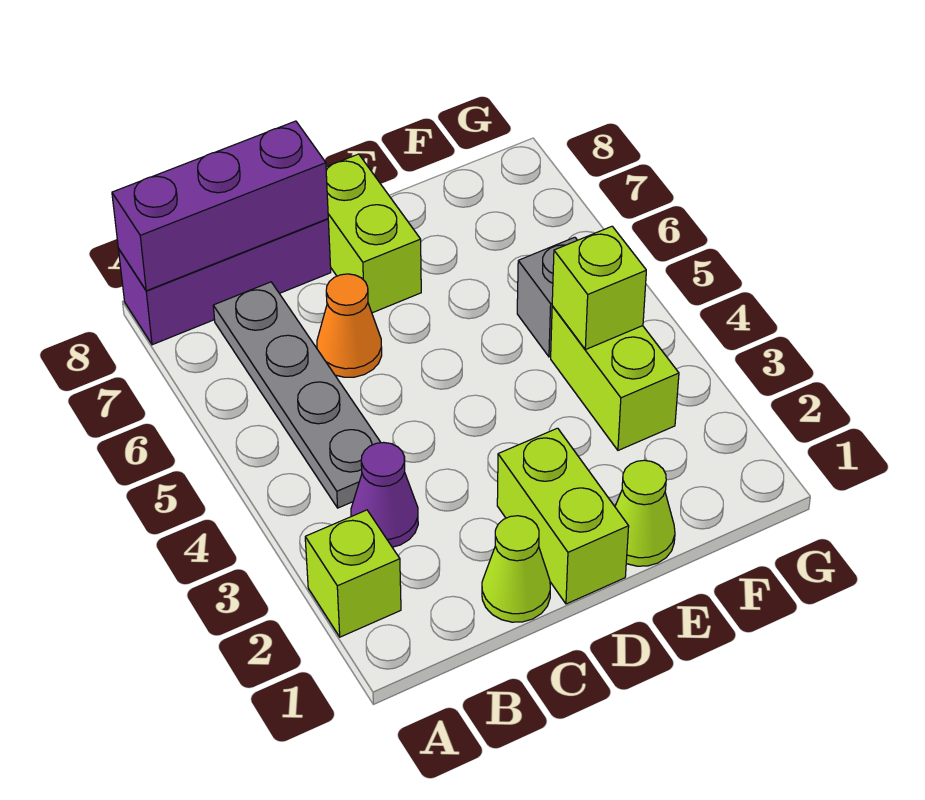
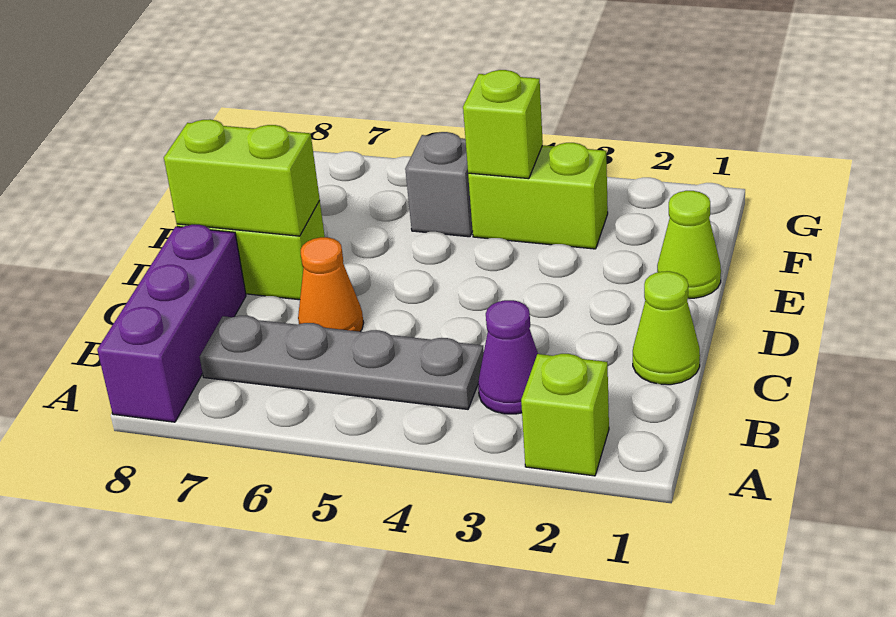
purple 1x3 brick [112,121,328,291] -> none
lime 1x2 brick [497,428,629,604] -> lime 1x2 brick moved to [164,119,320,236]

